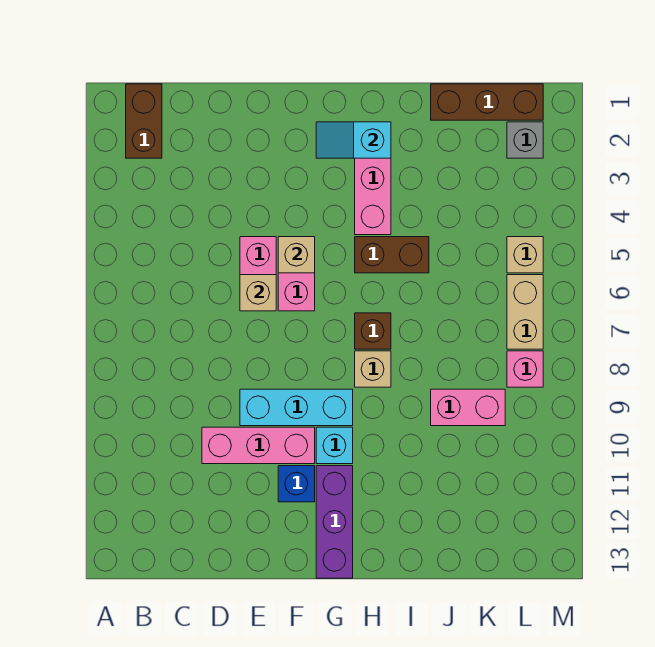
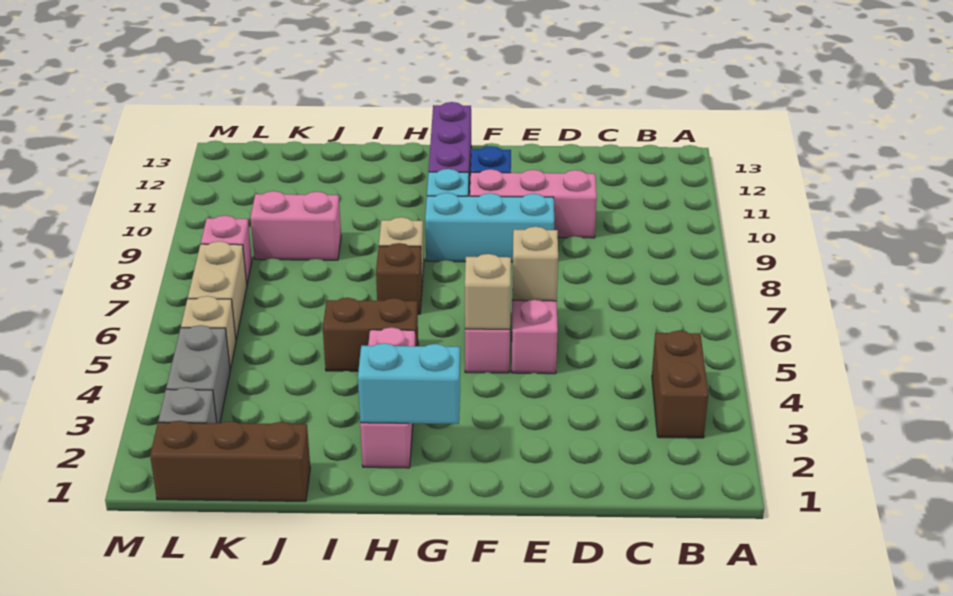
brown 1x2 brick [126,84,162,158] -> brown 1x2 brick moved to [652,331,708,438]
cyan 1x2 slope [316,122,391,158] -> cyan 1x2 brick [358,343,460,424]
none -> grey 1x2 brick [166,325,230,423]

